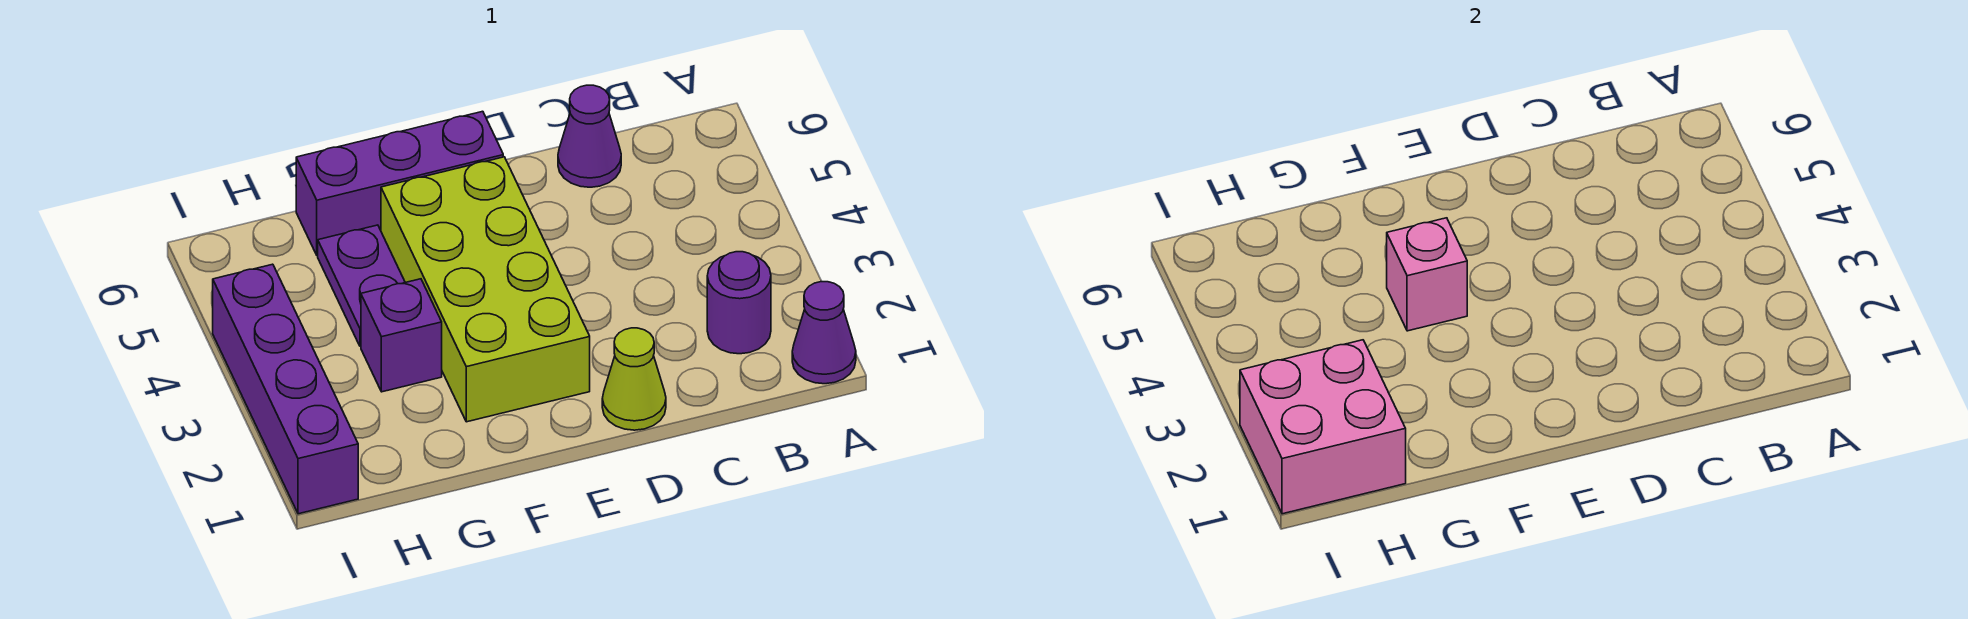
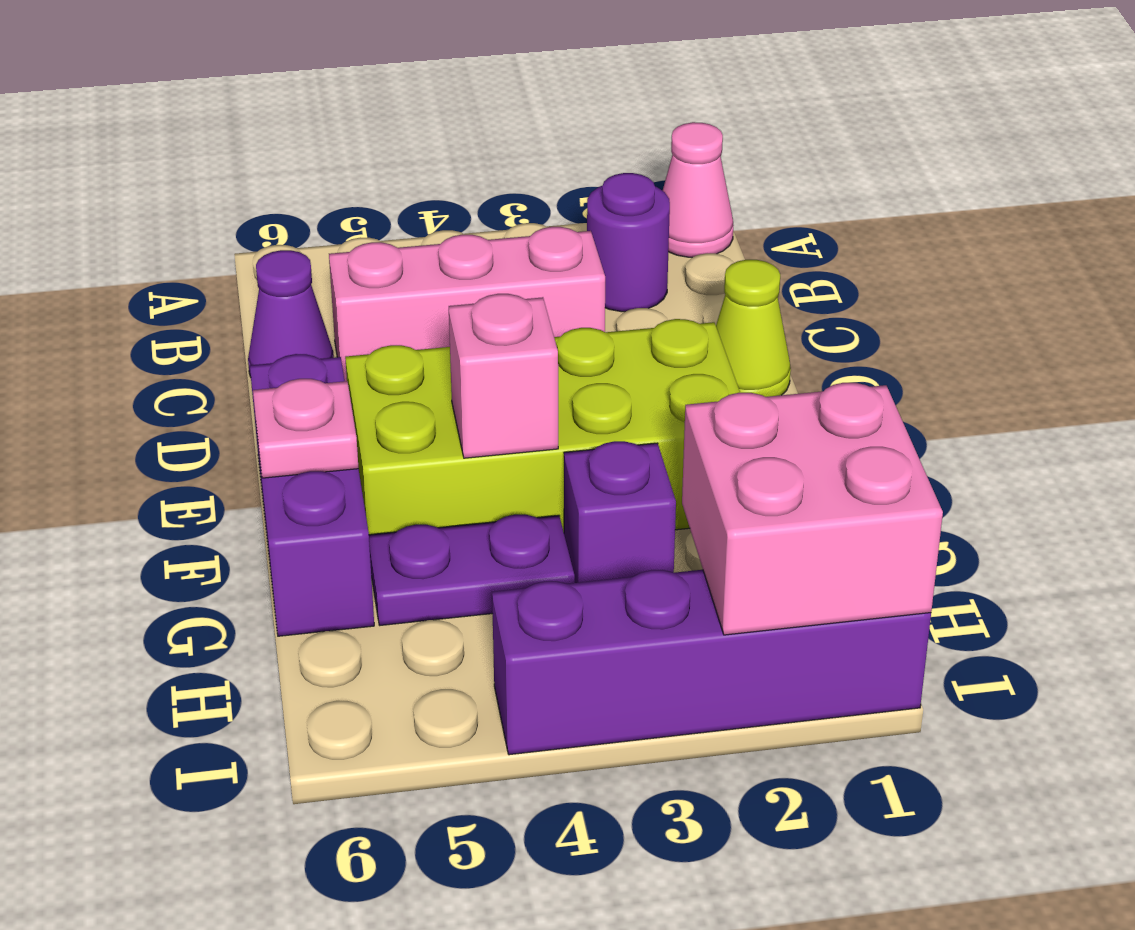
purple 1x1 cone [792,282,856,384] -> pink 1x1 cone [663,122,734,257]
none -> pink 1x3 brick [329,227,605,381]
none -> pink 1x1 plate [253,379,359,478]

